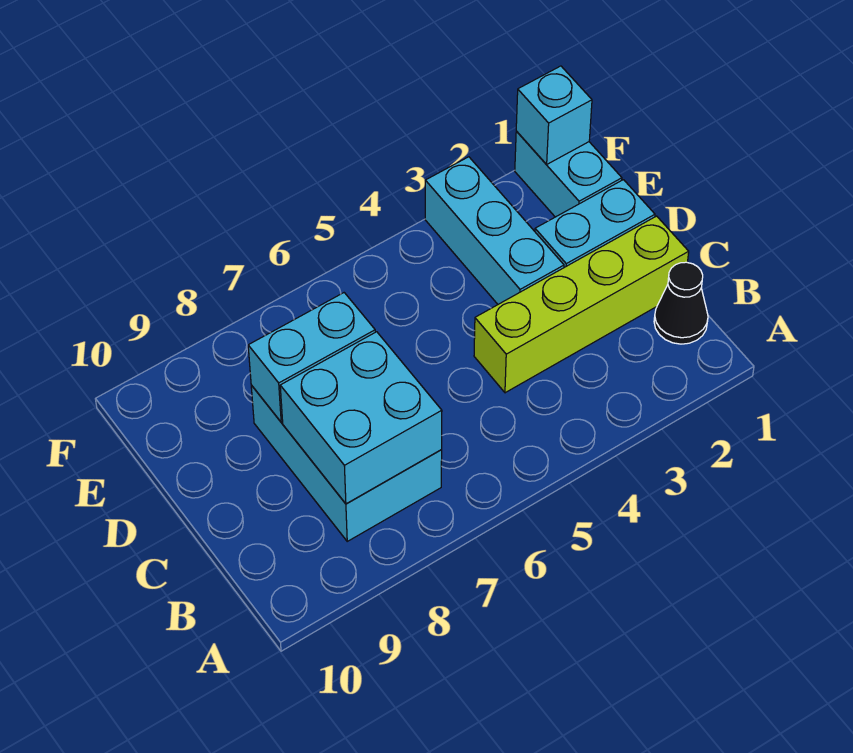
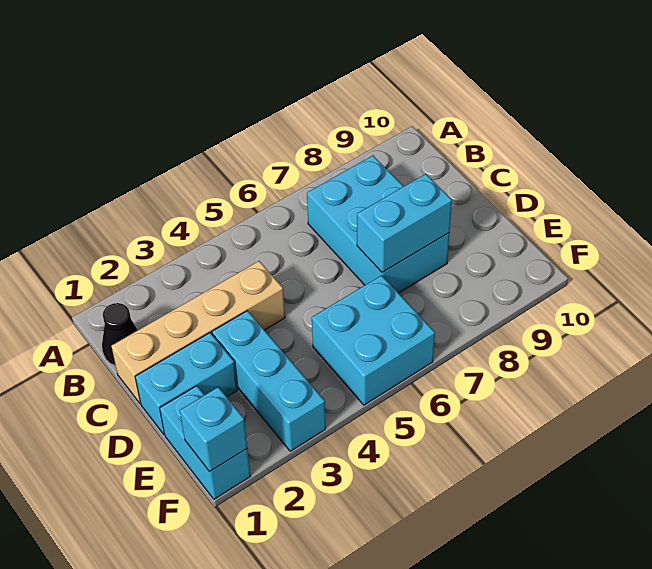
cyan 2x2 brick [280,332,442,504] -> cyan 2x2 brick moved to [312,275,435,405]
lime 1x4 brick [474,216,689,393] -> tan 1x4 brick [111,261,285,404]

